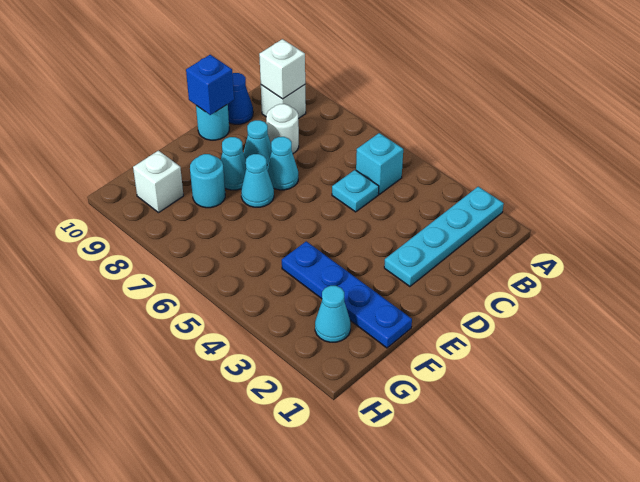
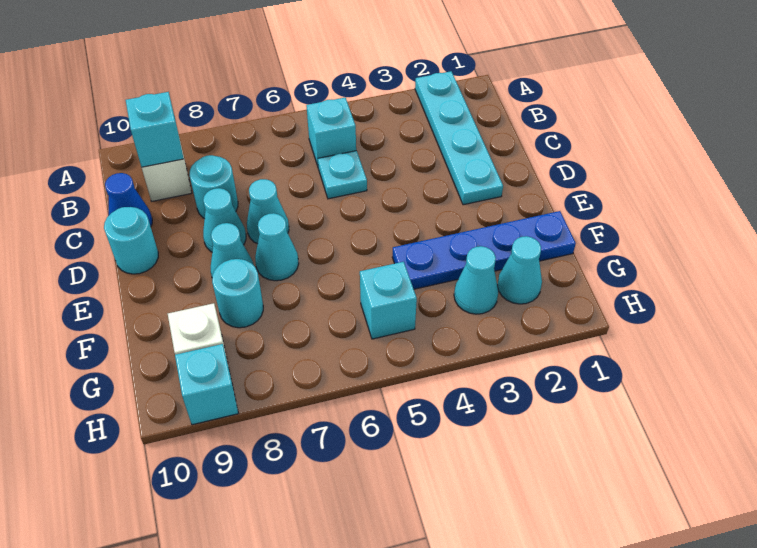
white 1x1 brick [259,39,305,99] -> cyan 1x1 brick [126,92,184,167]
white 1x1 round brick [266,104,299,153] -> cyan 1x1 round brick [190,155,238,219]
blue 1x1 brick [186,55,234,115] -> none
none -> cyan 1x1 cone [454,246,499,314]
none -> cyan 1x1 brick [360,262,417,339]
none -> cyan 1x1 brick [175,344,238,425]

